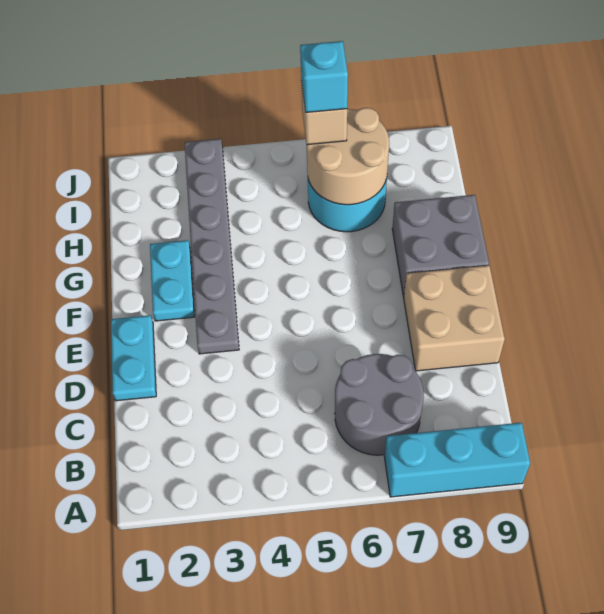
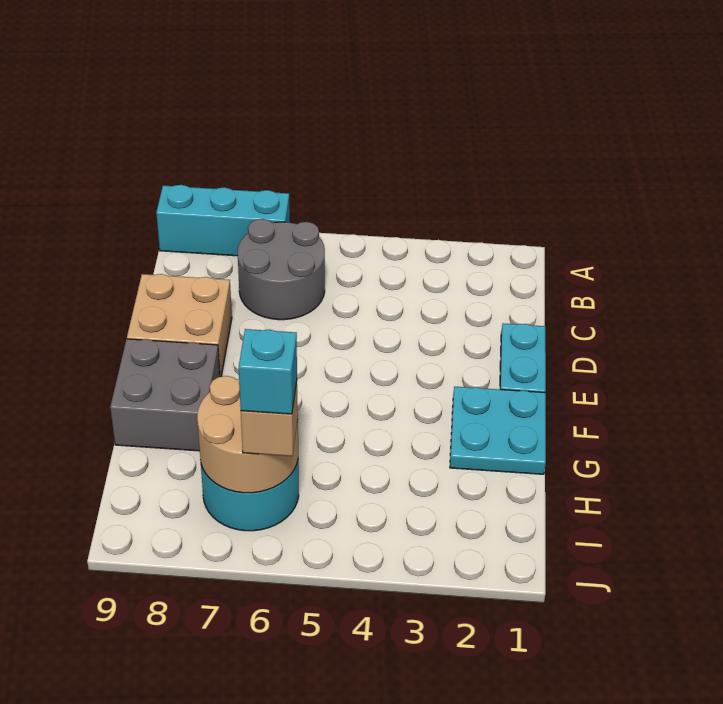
grey 1x6 plate [185,139,239,354] -> none
cyan 1x2 plate [150,240,195,321] -> cyan 2x2 plate [450,387,546,474]

